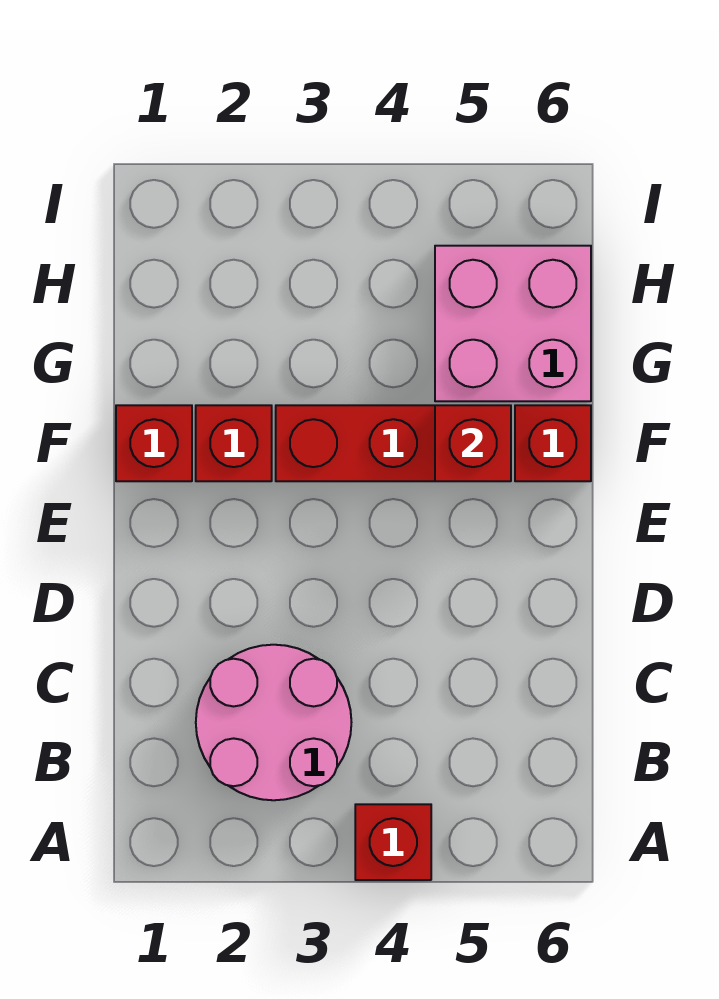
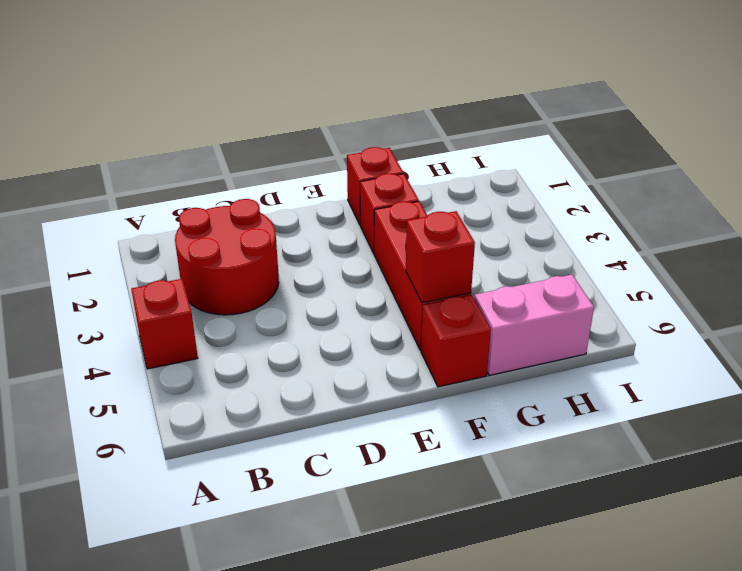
pink 2x2 round brick [196,645,351,800] -> red 2x2 round brick [175,199,279,315]
pink 2x2 brick [435,246,591,401] -> pink 1x2 brick [474,275,594,376]

